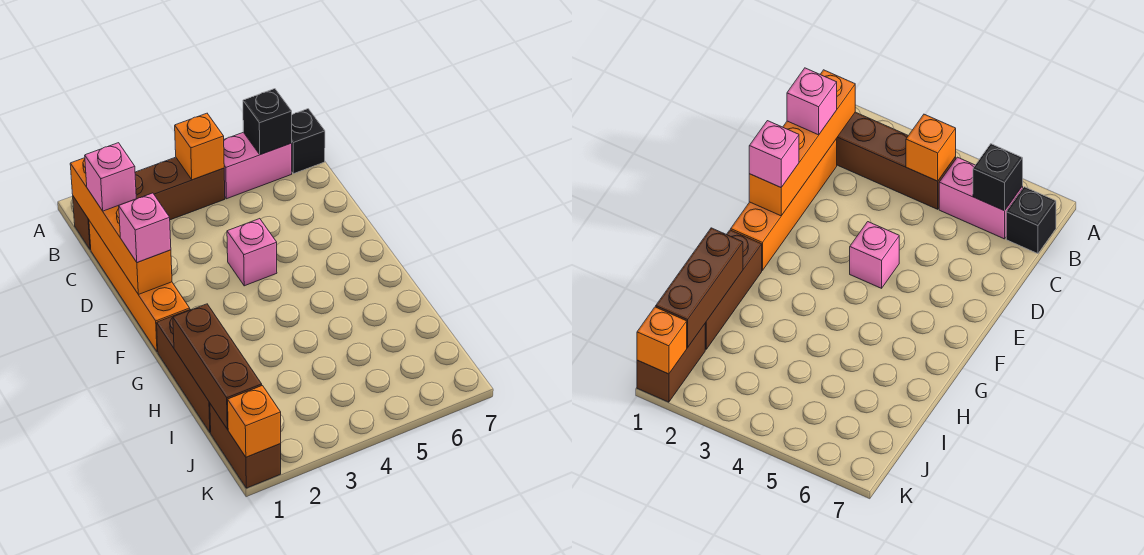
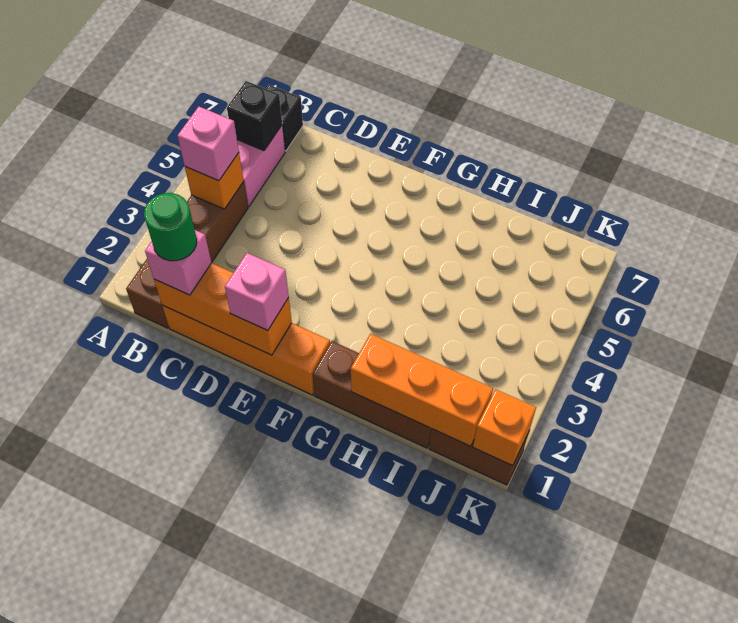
orange 1x4 brick [70,158,172,295] -> orange 1x3 brick [154,263,292,355]
none -> green 1x1 round brick [144,193,197,261]
pink 1x1 brick [227,219,277,286] -> pink 1x1 brick moved to [178,107,239,181]
brown 1x3 brick [173,304,262,429] -> orange 1x3 brick [351,334,493,446]

